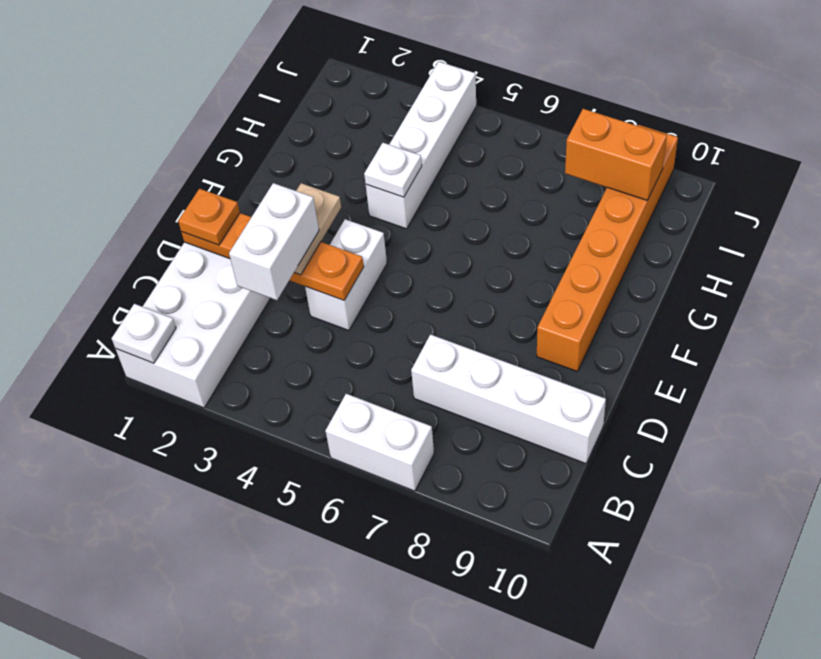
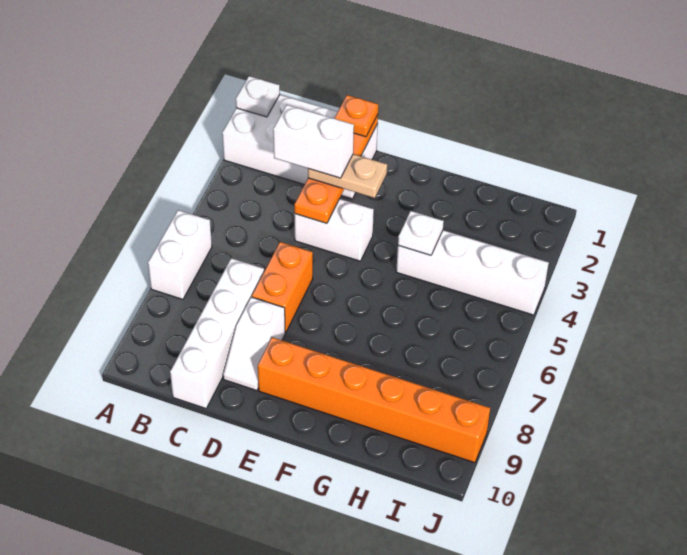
none -> white 1x2 slope [223,297,285,391]
orange 1x2 brick [565,109,667,200] -> orange 1x2 brick moved to [252,242,313,333]

